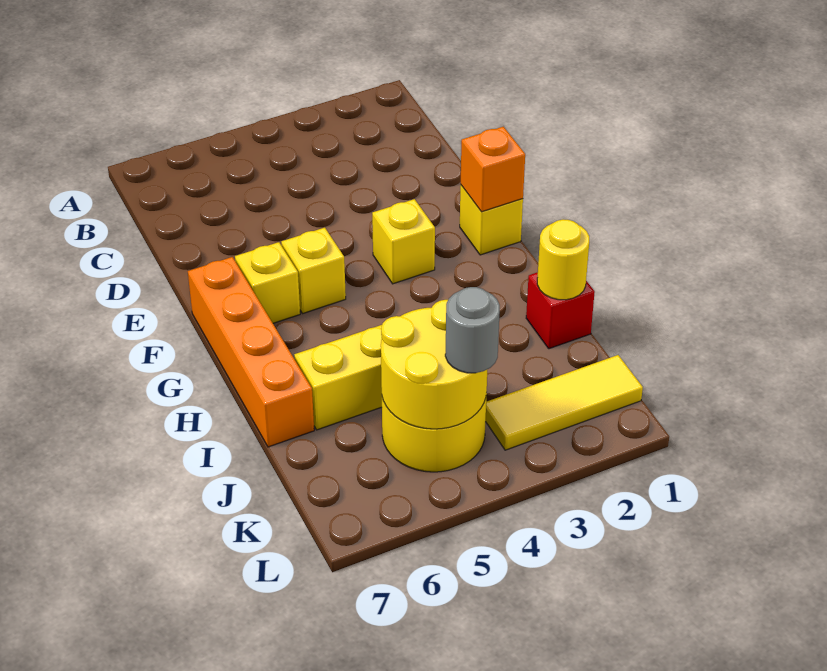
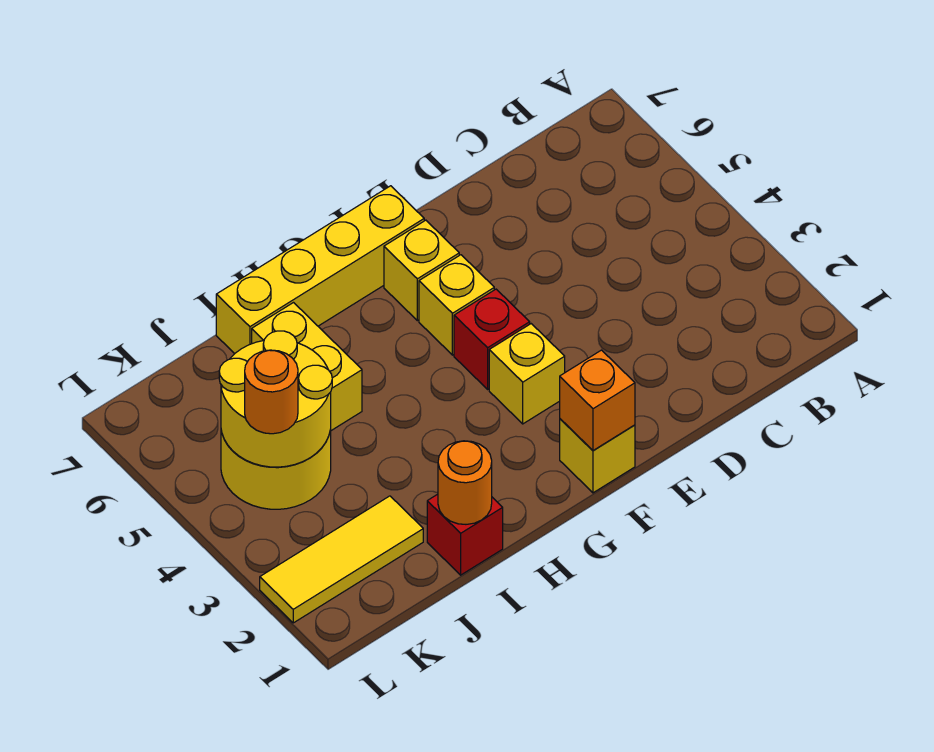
none -> red 1x1 brick [454,289,530,389]
orange 1x4 brick [188,257,314,447] -> yellow 1x4 brick [216,186,424,354]
yellow 1x1 round brick [537,219,589,300] -> orange 1x1 round brick [438,441,492,524]
yellow 1x3 tile [486,355,643,450] -> yellow 1x3 tile turned to [260,496,423,623]
grey 1x1 round brick [445,287,500,373] -> orange 1x1 round brick [245,350,298,434]

